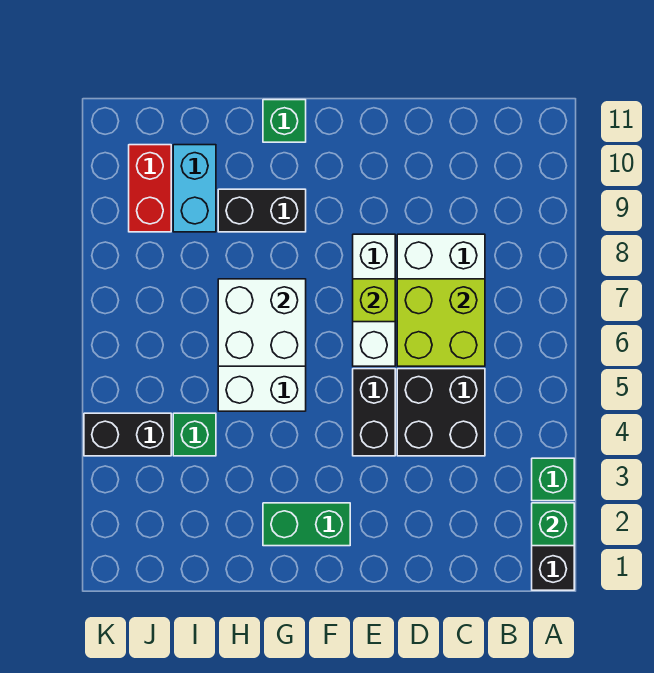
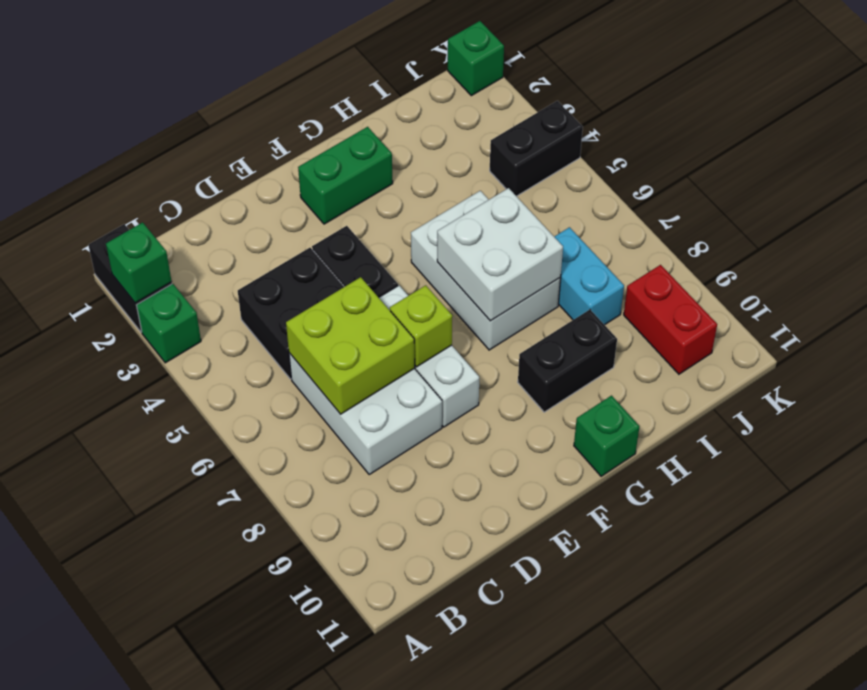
green 1x1 brick [173,413,216,456] -> green 1x1 brick moved to [448,21,504,96]
cyan 1x2 brick [173,145,216,232] -> cyan 1x2 brick moved to [554,227,624,325]

